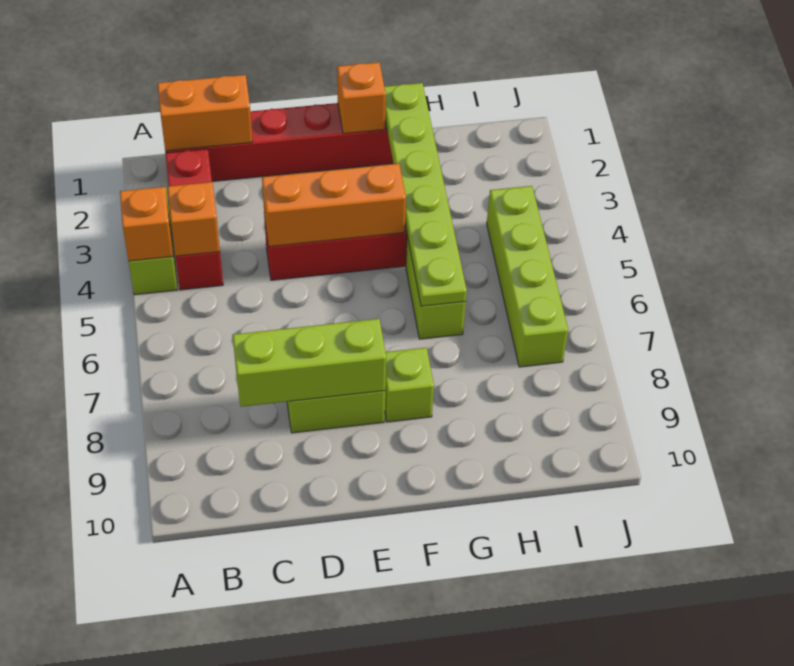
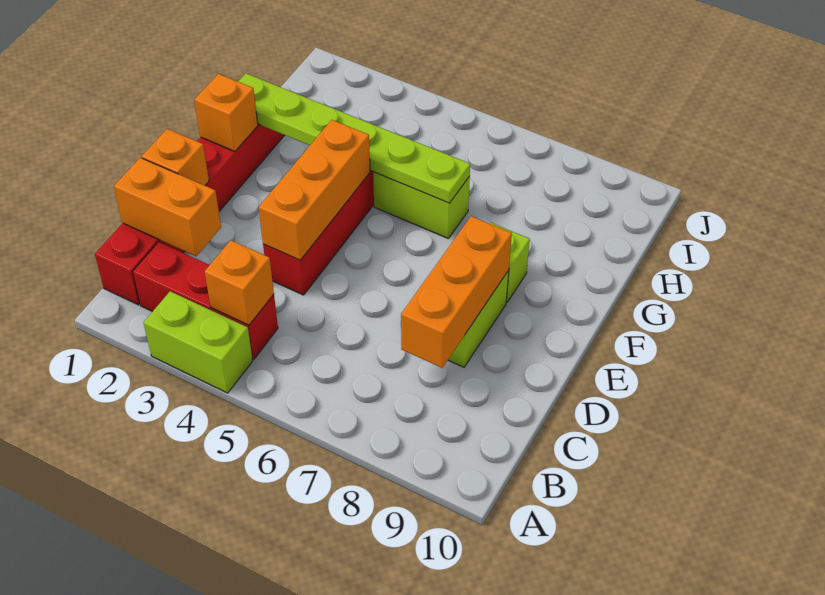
orange 1x1 brick [120,187,173,261] -> orange 1x1 brick moved to [142,129,209,186]
orange 1x2 brick [158,75,252,151] -> orange 1x2 brick turned to [114,158,221,256]
lime 1x3 brick [233,319,386,407] -> orange 1x3 brick [401,216,512,368]
lime 1x4 brick [487,186,568,367] -> none

